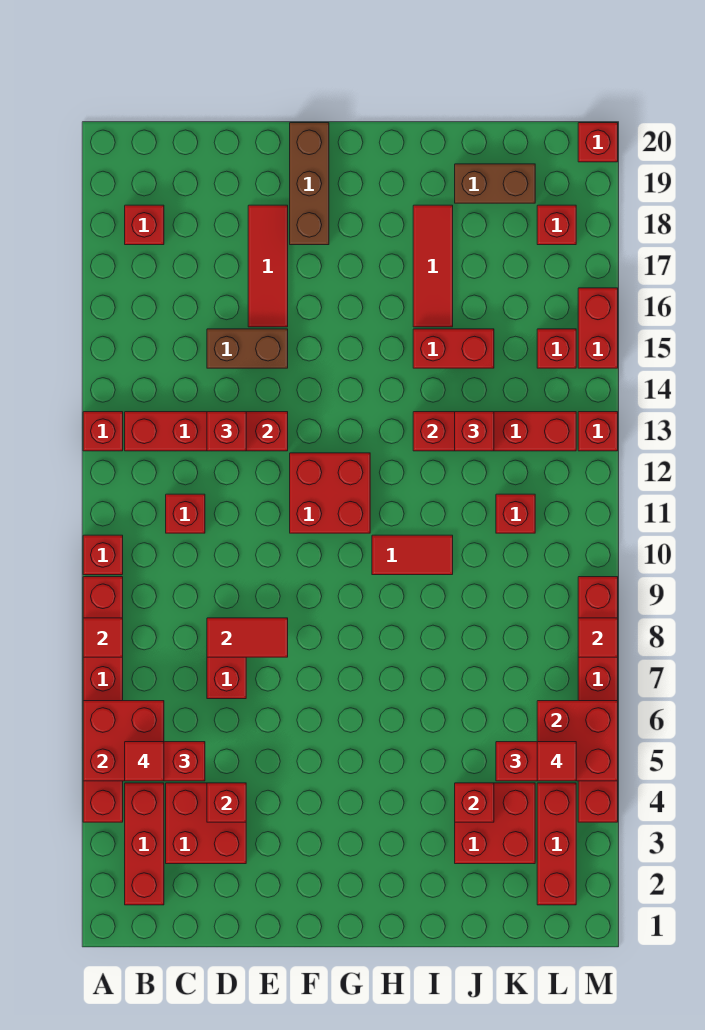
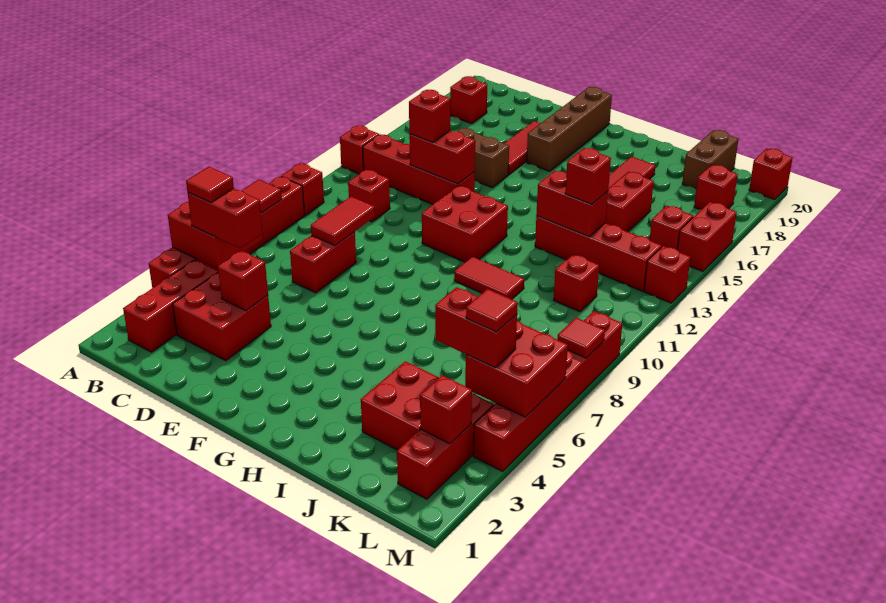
red 1x2 tile [207,618,288,657] -> red 1x2 tile turned to [311,197,375,246]
brown 1x3 brick [290,123,329,245] -> brown 1x4 brick [527,87,612,171]
red 1x2 brick [413,329,494,368] -> red 1x2 brick turned to [606,172,654,232]
red 1x1 brick [455,783,494,822] -> red 1x1 brick moved to [420,375,472,444]
brown 1x2 brick [455,164,535,203] -> brown 1x2 brick turned to [682,130,738,189]

